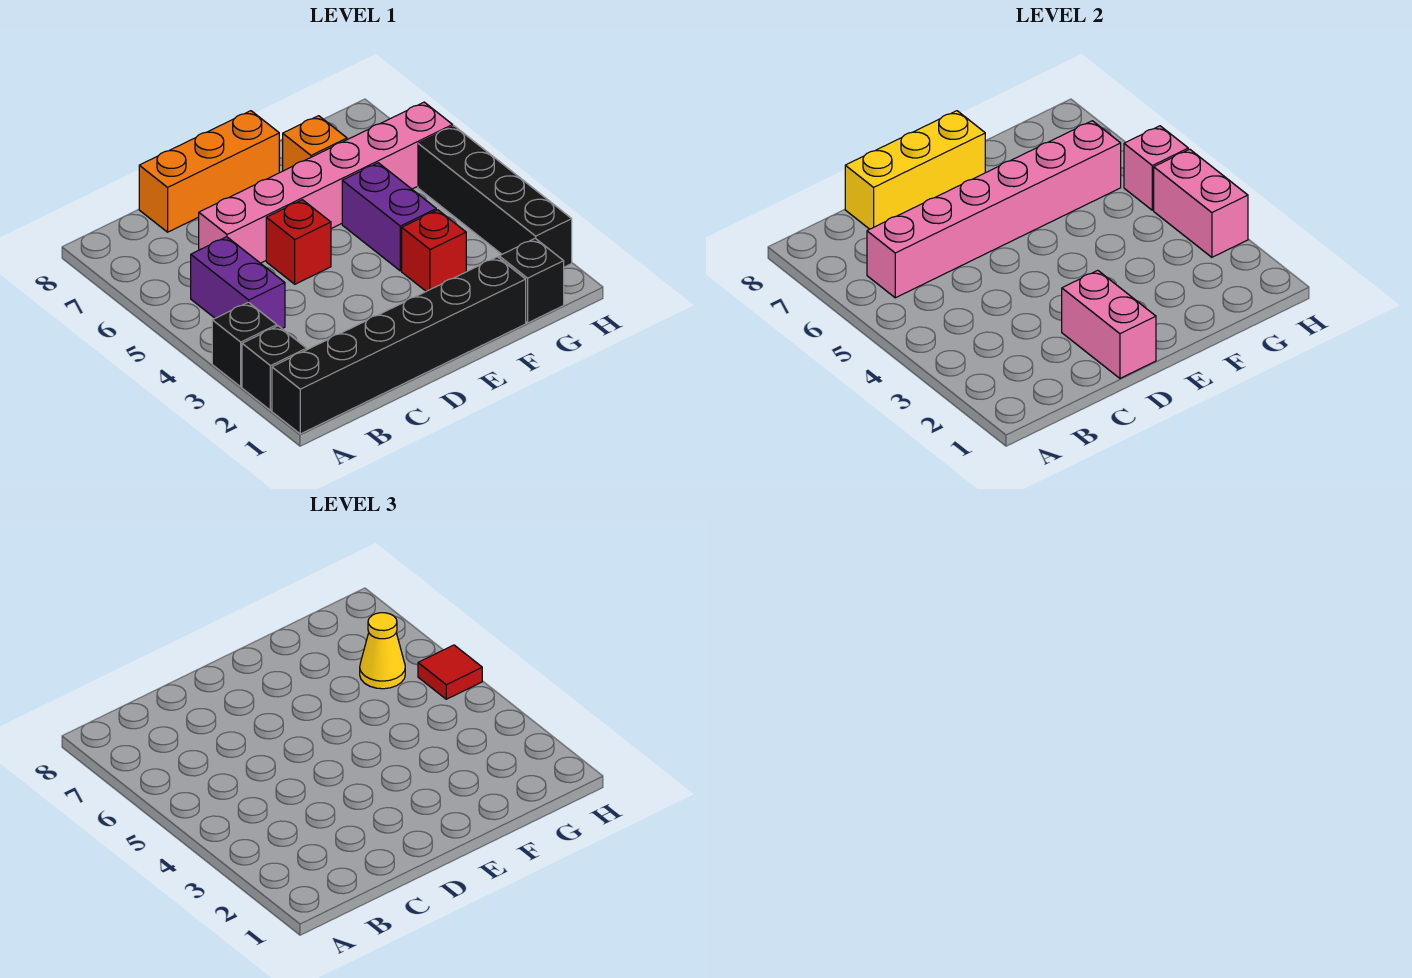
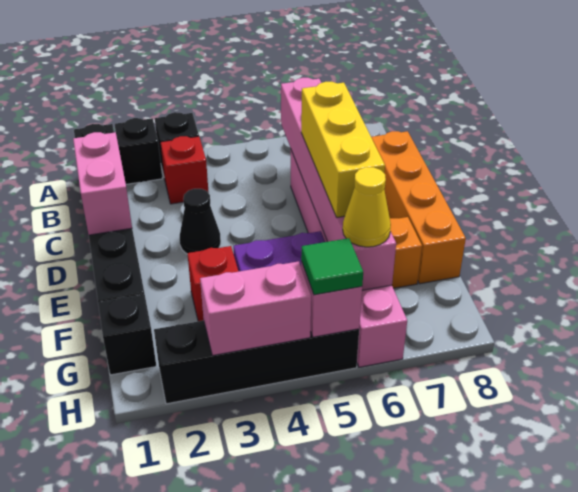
purple 1x2 brick [191,237,285,329] -> none
orange 1x3 brick [139,111,279,232] -> orange 1x4 brick [371,131,466,284]
yellow 1x3 brick [845,111,985,229] -> yellow 1x3 brick moved to [301,82,385,217]
pink 1x2 brick [1062,270,1156,378] -> pink 1x2 brick turned to [73,132,132,235]
none -> black 1x1 cone [180,189,221,254]
red 1x1 brick [266,200,331,284] -> red 1x1 brick moved to [160,136,209,204]
red 1x1 tile [418,645,482,699] -> green 1x1 tile [301,238,363,295]

